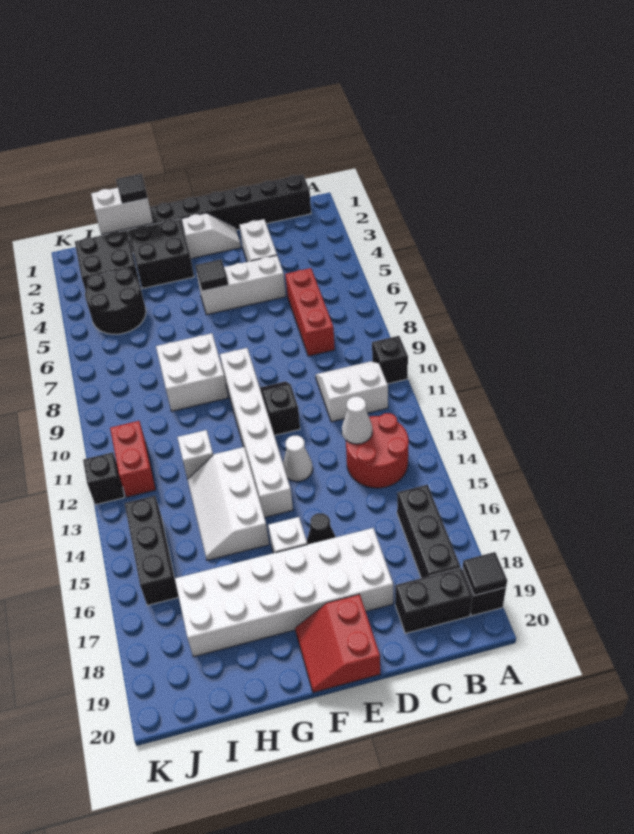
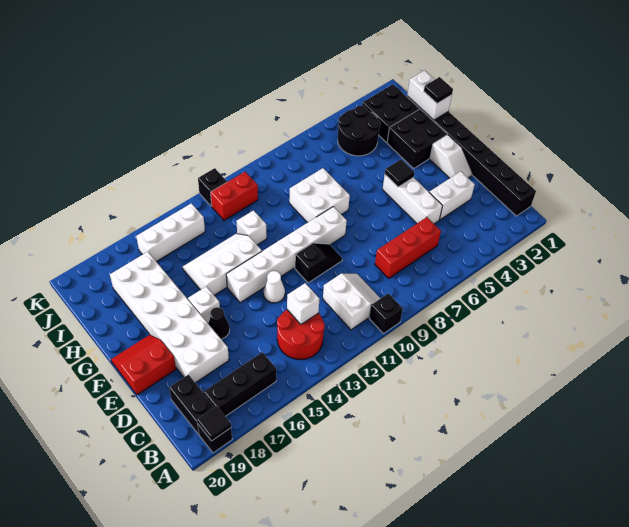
white 1x1 cone [342,396,372,444] -> white 1x1 brick [287,283,319,324]
black 1x3 brick [125,496,179,606] -> white 1x3 brick [136,203,205,262]

